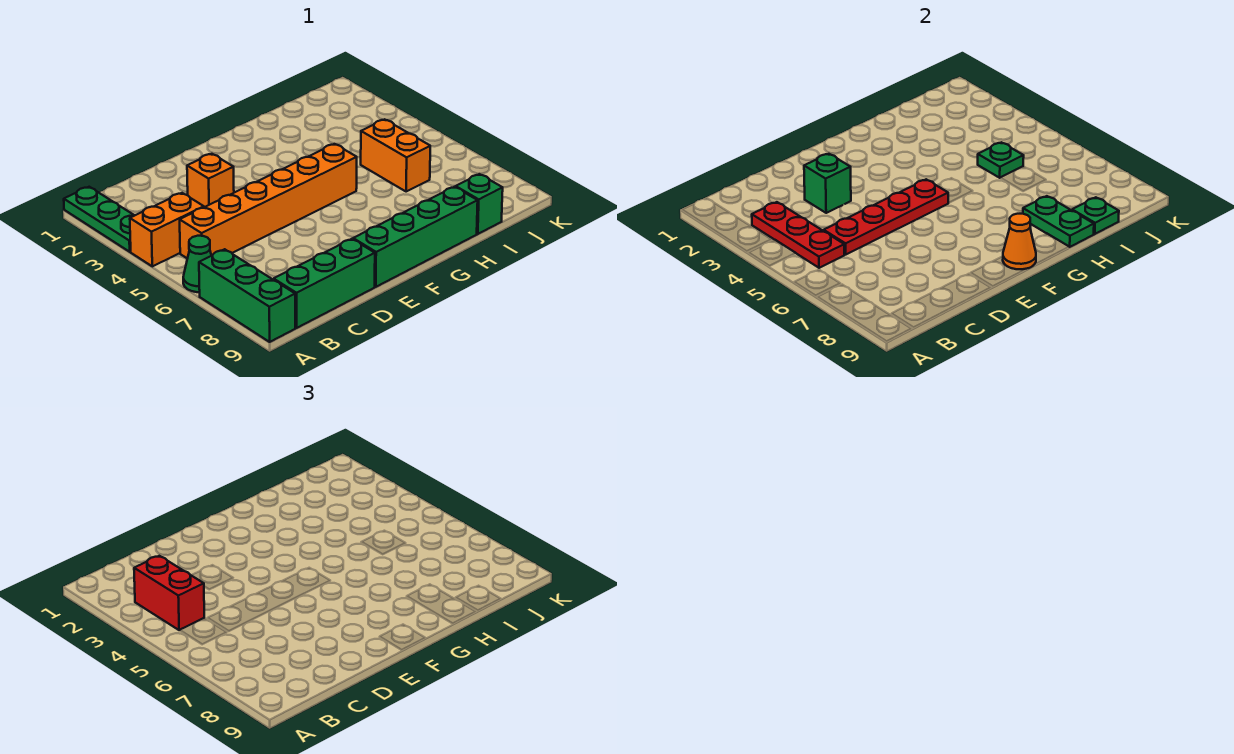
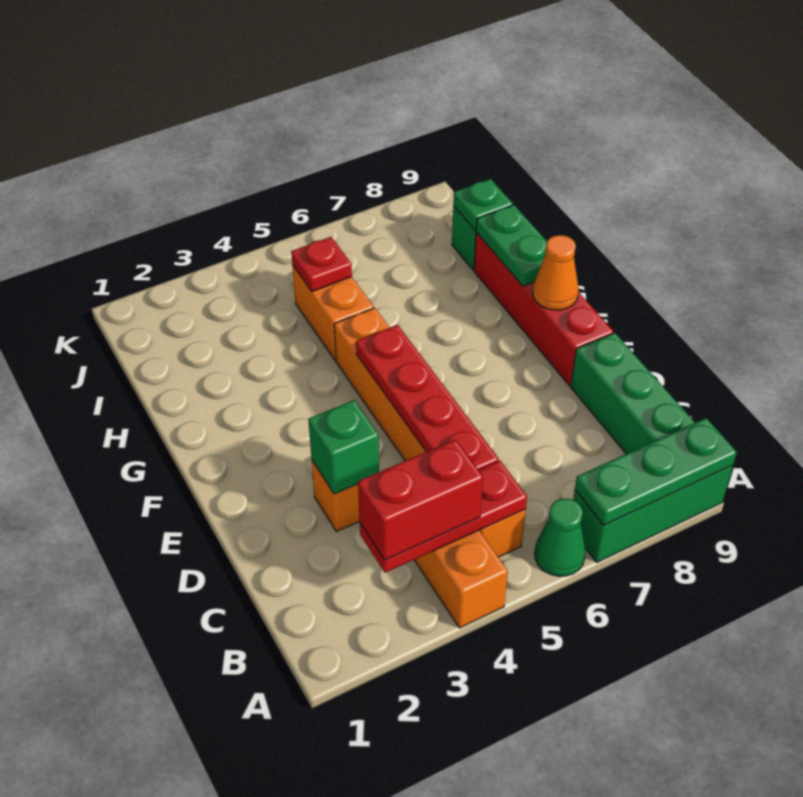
green 1x3 plate [64,187,135,252] -> green 1x3 plate moved to [575,418,737,525]
green 1x4 brick [353,187,478,287] -> red 1x4 brick [474,232,613,386]
green 1x2 plate [1023,196,1094,247] -> green 1x2 plate turned to [476,205,547,286]
orange 1x2 brick [361,119,430,192] -> orange 1x2 brick turned to [292,265,374,361]
green 1x1 plate [978,142,1024,178] -> red 1x1 plate [291,237,352,292]

